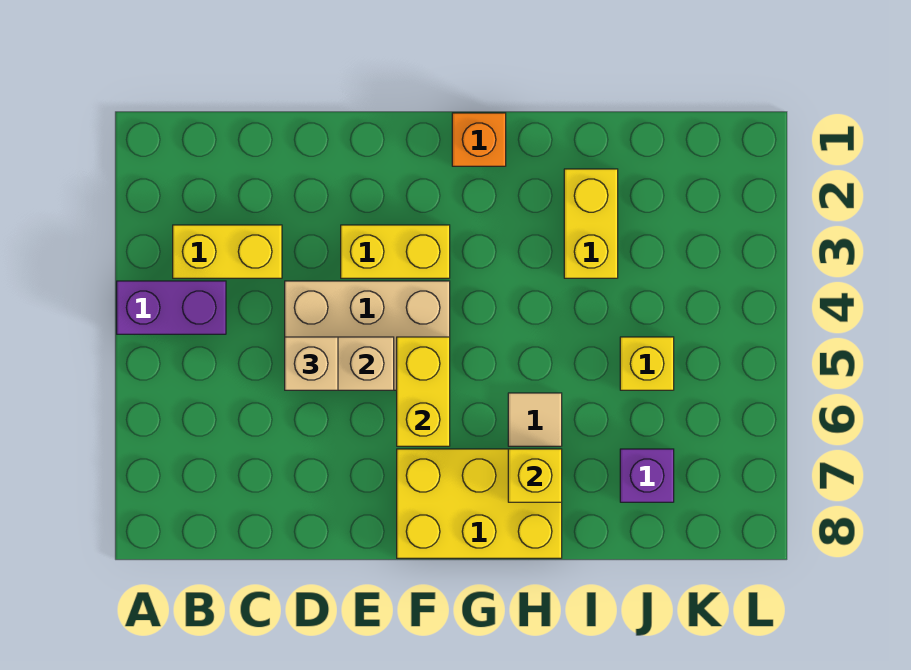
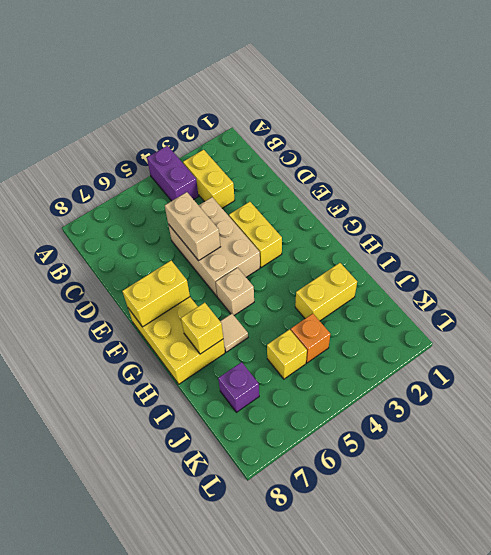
tan 1x1 brick [285,337,338,390] -> tan 1x1 brick moved to [216,268,254,315]
yellow 1x2 brick [397,337,450,446] -> yellow 1x2 brick moved to [123,261,190,327]
orange 1x1 brick [452,113,506,166] -> orange 1x1 brick moved to [291,314,330,363]

